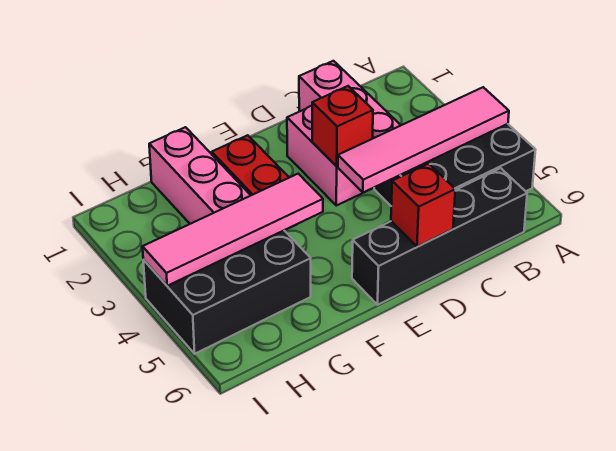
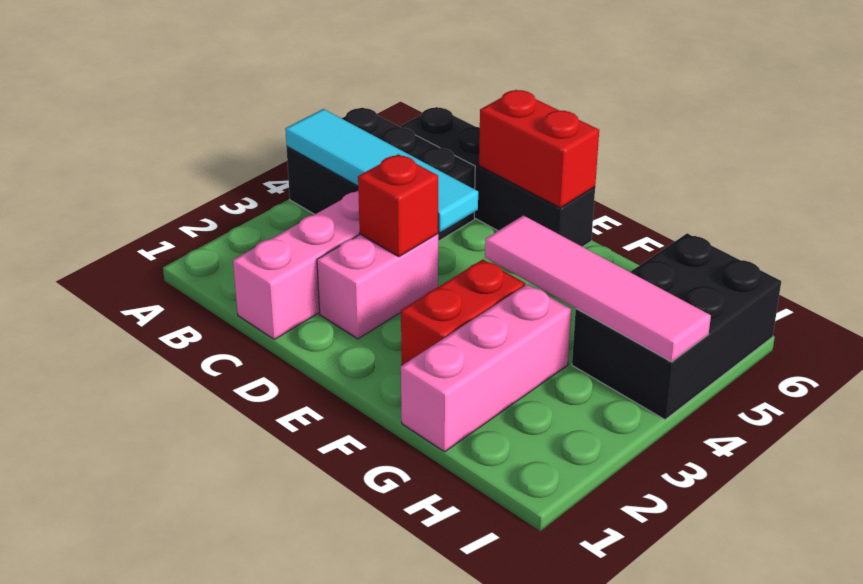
pink 1x4 tile [338,87,509,193] -> cyan 1x4 tile [285,109,478,232]
red 1x1 brick [391,164,455,247] -> red 1x2 brick [479,90,599,208]
black 2x3 brick [143,231,311,354] -> black 2x3 brick turned to [572,233,781,420]

